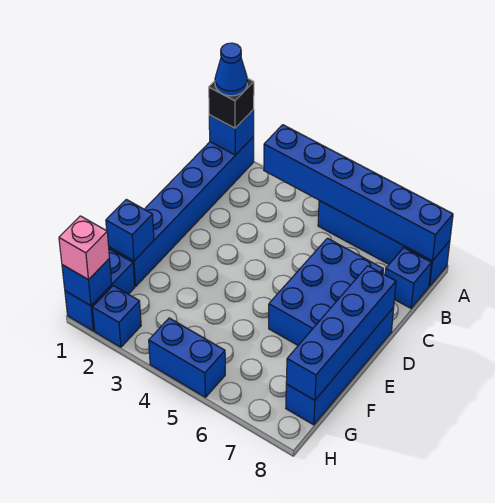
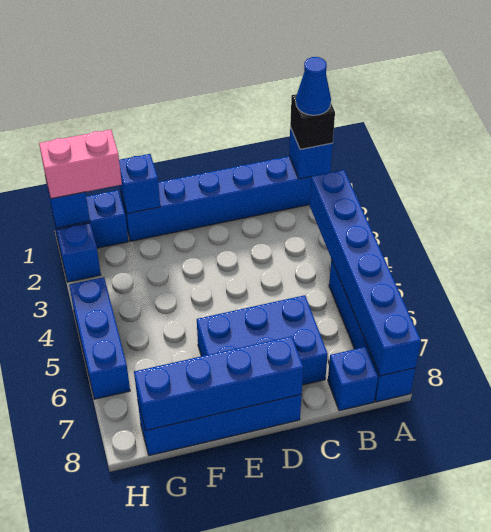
pink 1x1 brick [59,216,109,280] -> pink 1x2 brick [39,129,122,199]
blue 1x2 brick [149,318,225,397] -> blue 1x3 brick [69,277,130,399]

